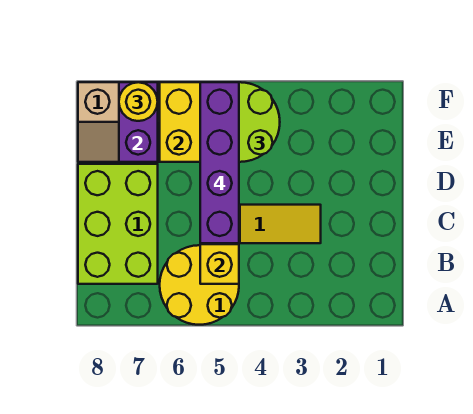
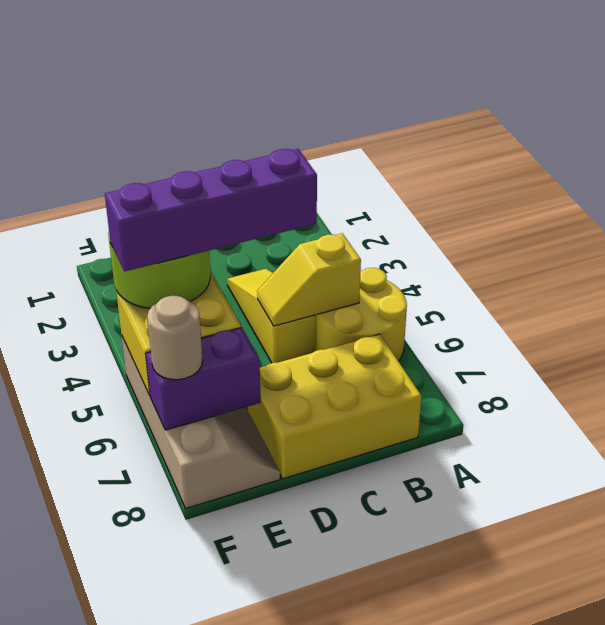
lime 2x3 brick [78,164,158,284] -> yellow 2x3 brick [247,334,421,479]
yellow 1x1 round brick [119,82,158,121] -> tan 1x1 round brick [147,296,203,380]

